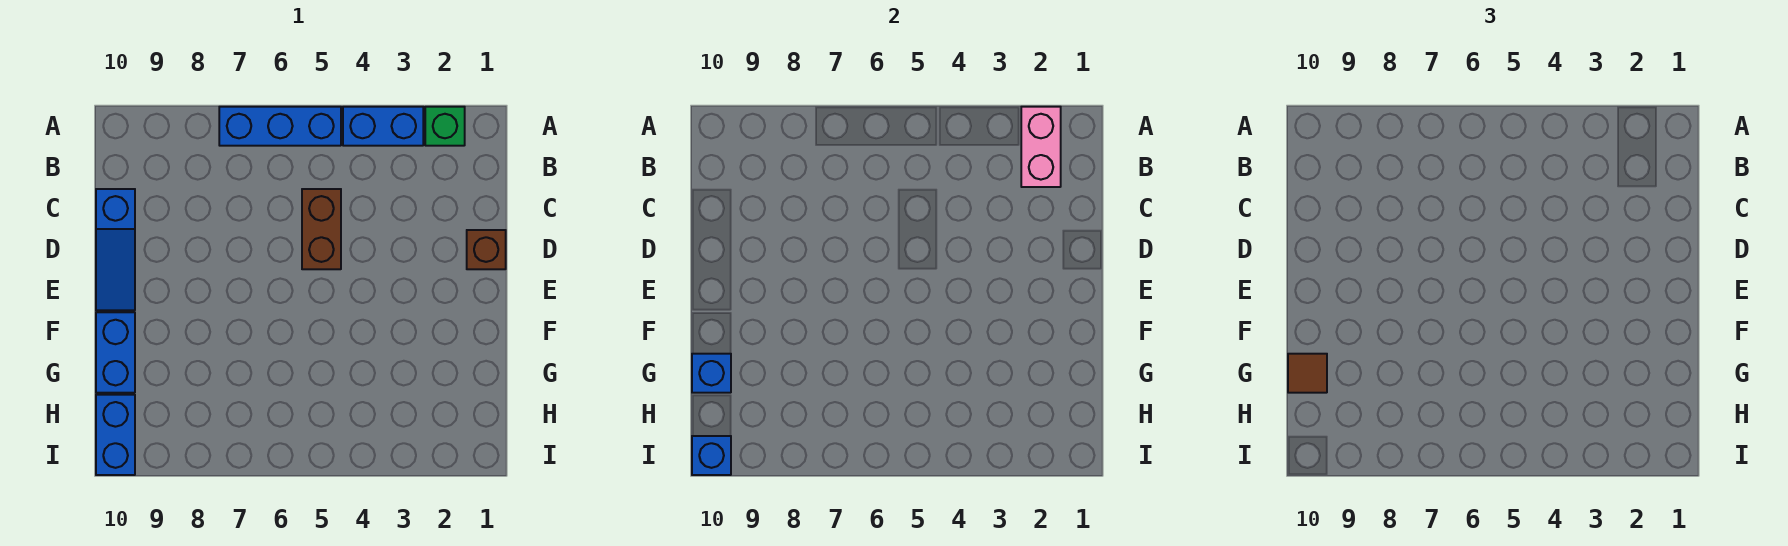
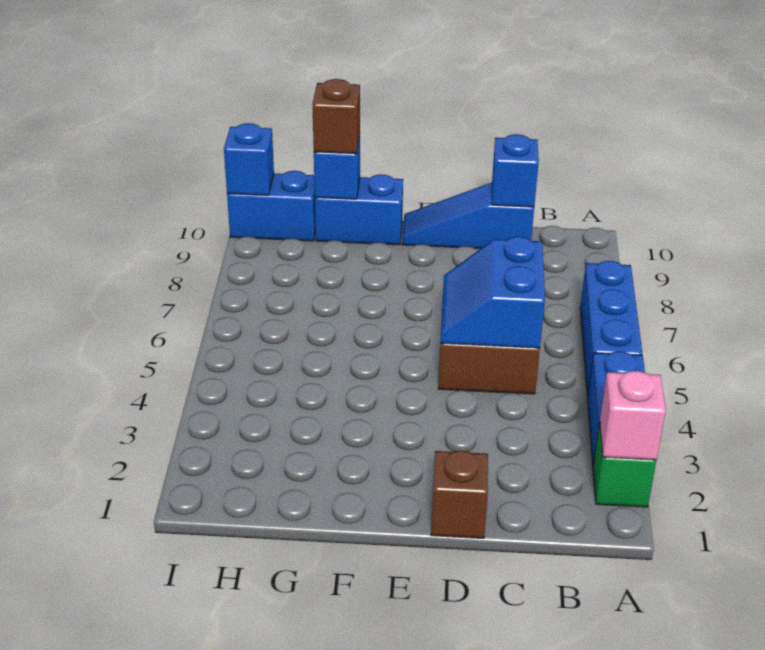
pink 1x2 brick [1021,107,1061,187] -> pink 1x1 brick [600,371,666,460]
none -> blue 2x2 slope [440,237,545,348]
none -> blue 1x1 brick [492,134,539,207]
brown 1x1 tile [1288,354,1327,393] -> brown 1x1 brick [313,79,360,154]

